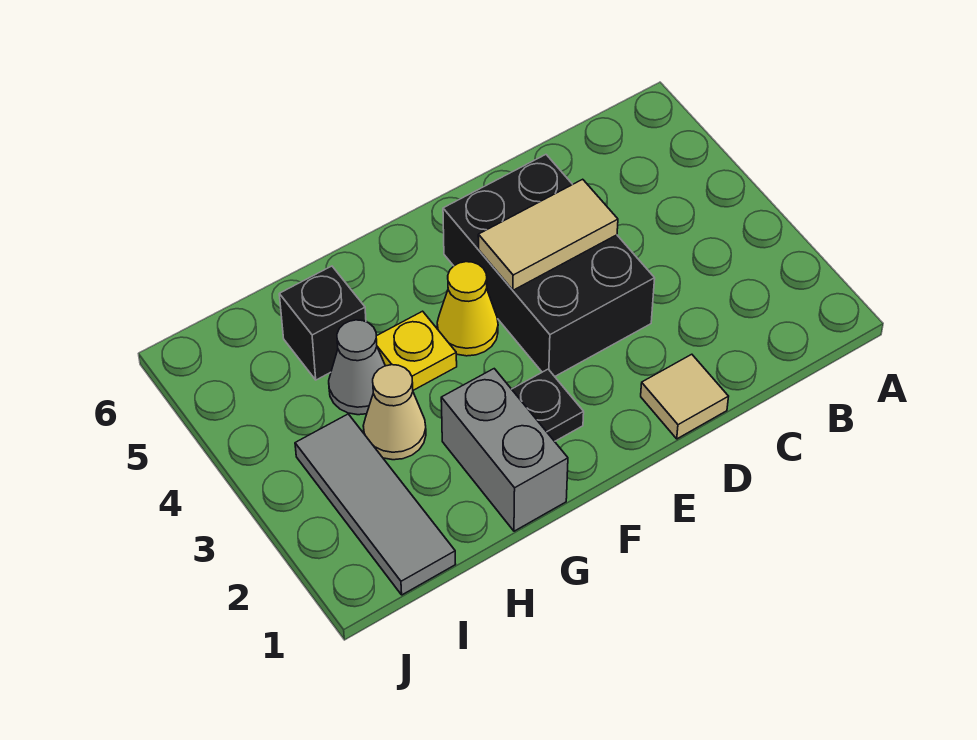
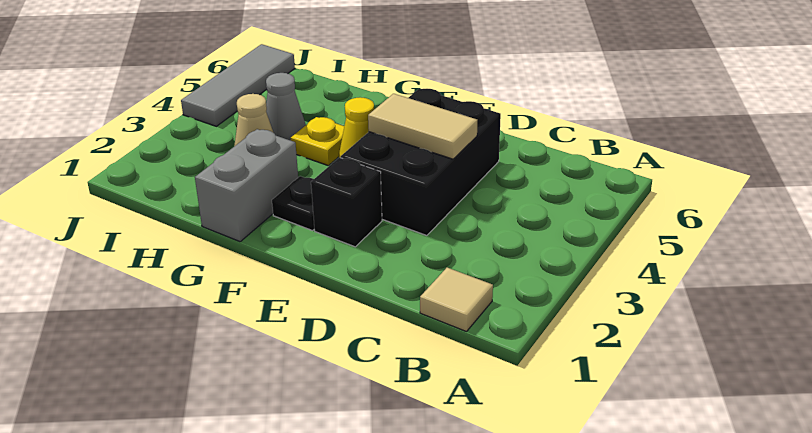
tan 1x1 tile [641,354,729,439] -> tan 1x1 tile moved to [420,268,493,332]
black 1x1 brick [279,266,366,380] -> black 1x1 brick moved to [311,157,382,247]
grey 1x3 tile [295,414,456,595] -> grey 1x3 tile moved to [181,44,295,126]

